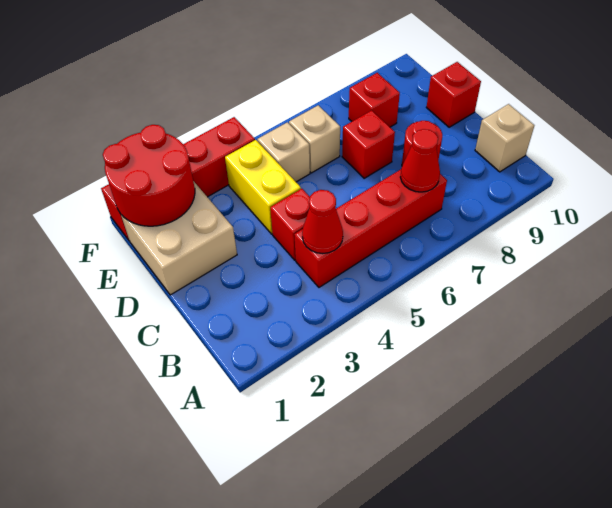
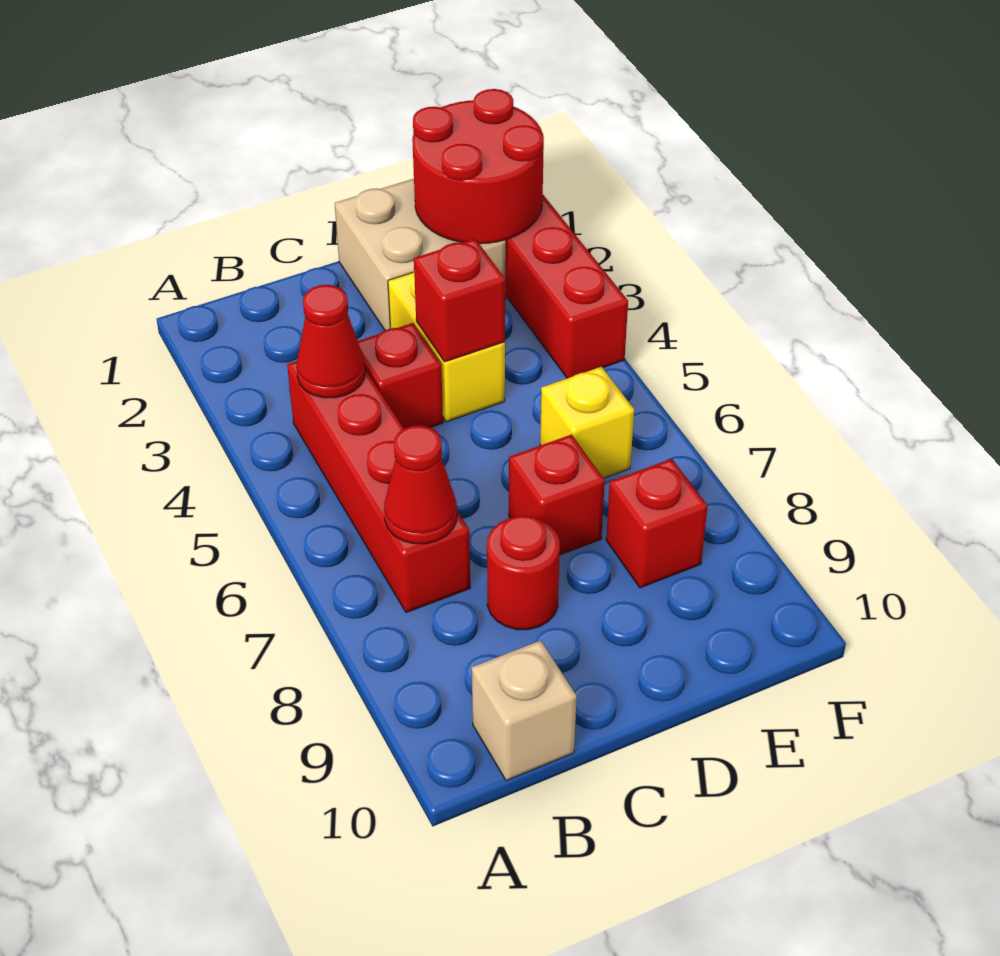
yellow 1x2 brick [225,140,301,234] -> yellow 1x2 brick turned to [388,272,505,422]
red 1x1 brick [426,62,481,127] -> red 1x1 brick moved to [414,239,505,362]
tan 1x1 brick [257,122,310,182] -> none
tan 1x1 brick [289,105,340,173] -> yellow 1x1 brick [540,367,634,478]

